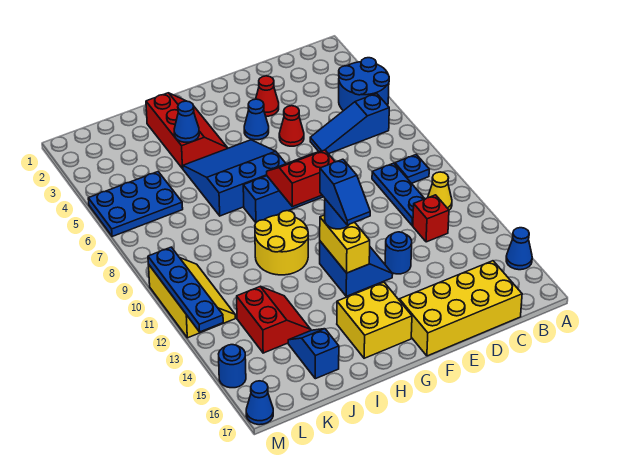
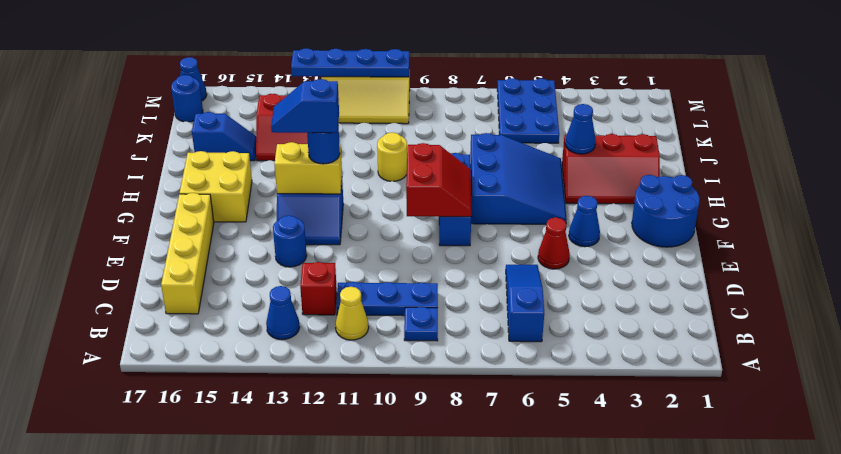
blue 2x2 round brick [339,58,389,111] -> blue 2x2 round brick moved to [632,175,700,247]
blue 1x1 cone [506,228,532,270] -> blue 1x1 cone moved to [266,286,300,340]
yellow 2x4 brick [399,261,522,356] -> yellow 1x4 brick [161,193,214,314]
red 1x1 cone [256,76,279,116] -> none
yellow 2x2 round brick [255,211,308,275] -> yellow 1x1 round brick [377,132,407,181]
blue 1x1 round brick [219,345,246,388] -> blue 1x1 round brick moved to [171,75,203,122]

